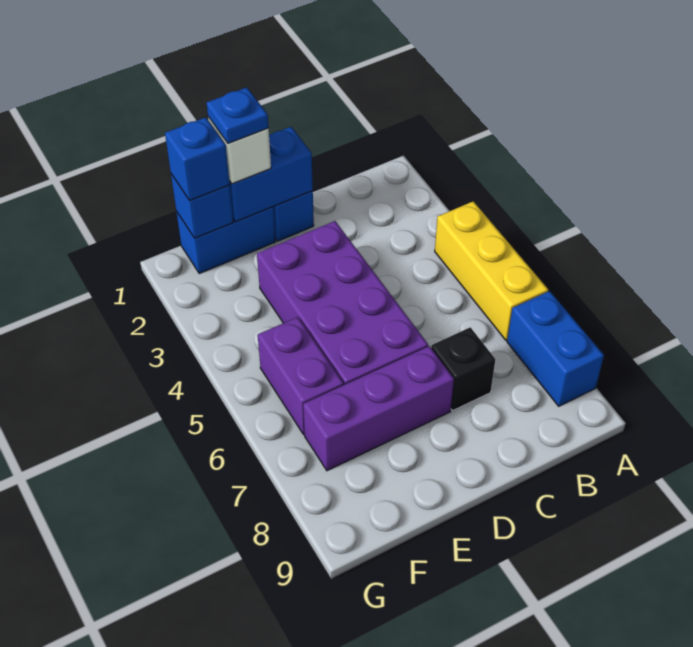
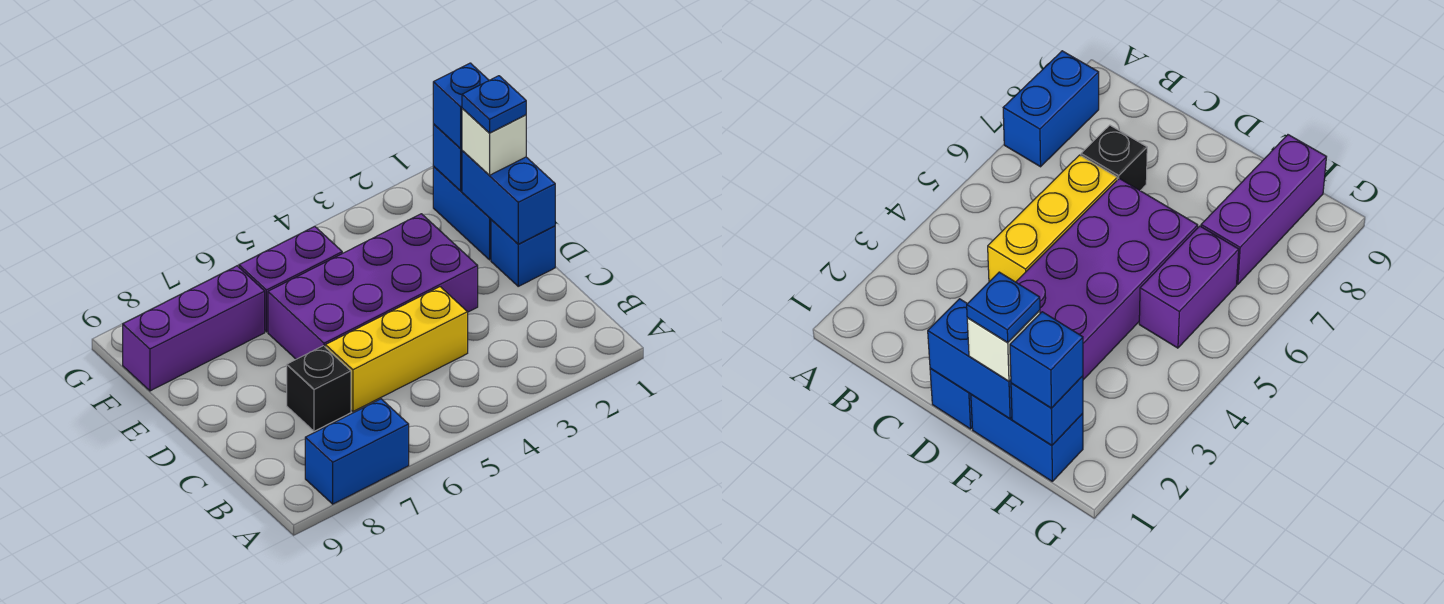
yellow 1x3 brick [435,201,548,340] -> yellow 1x3 brick moved to [325,287,468,411]
purple 1x3 brick [303,346,454,471] -> purple 1x3 brick turned to [123,266,265,391]

